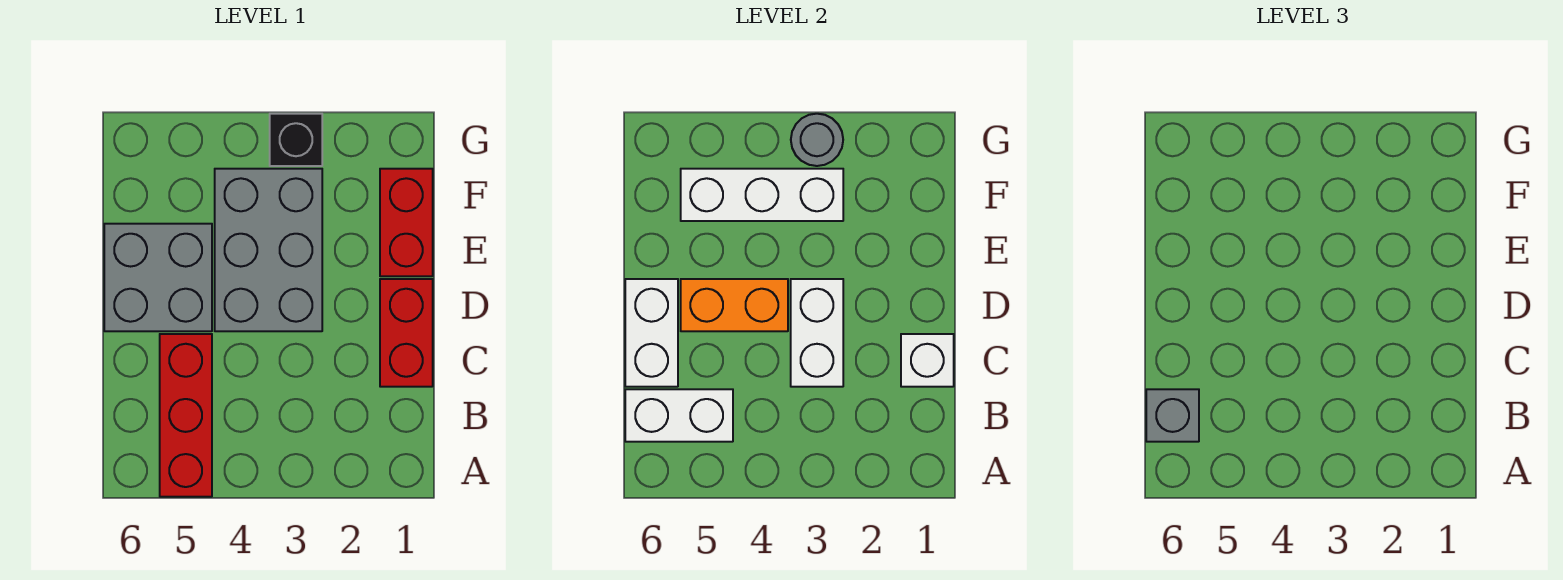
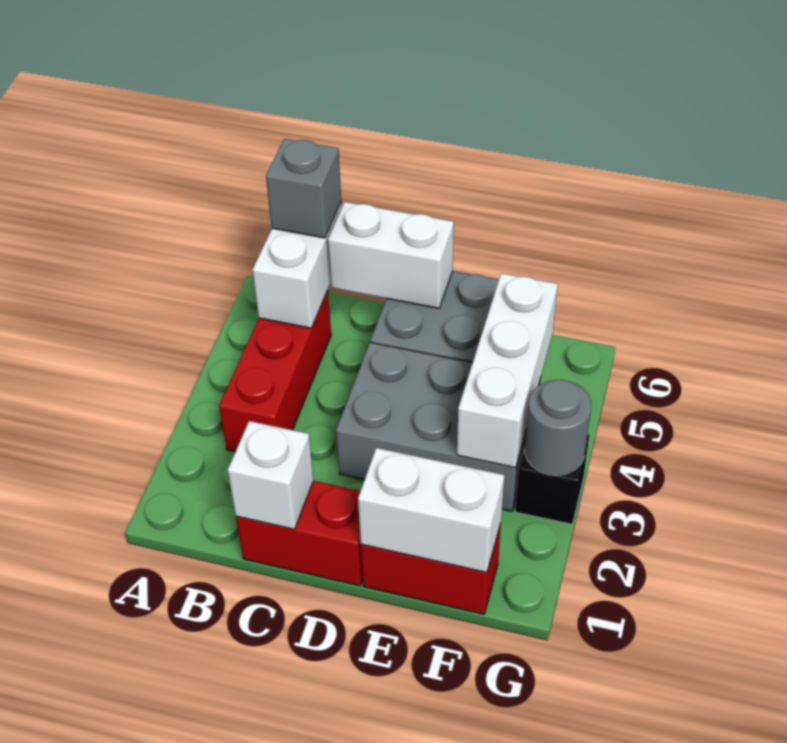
red 1x3 brick [160,334,212,497] -> red 1x3 brick turned to [219,291,331,452]
white 1x2 brick [791,279,843,387] -> white 1x2 brick moved to [358,448,504,572]
orange 1x2 brick [681,279,788,331] -> none

